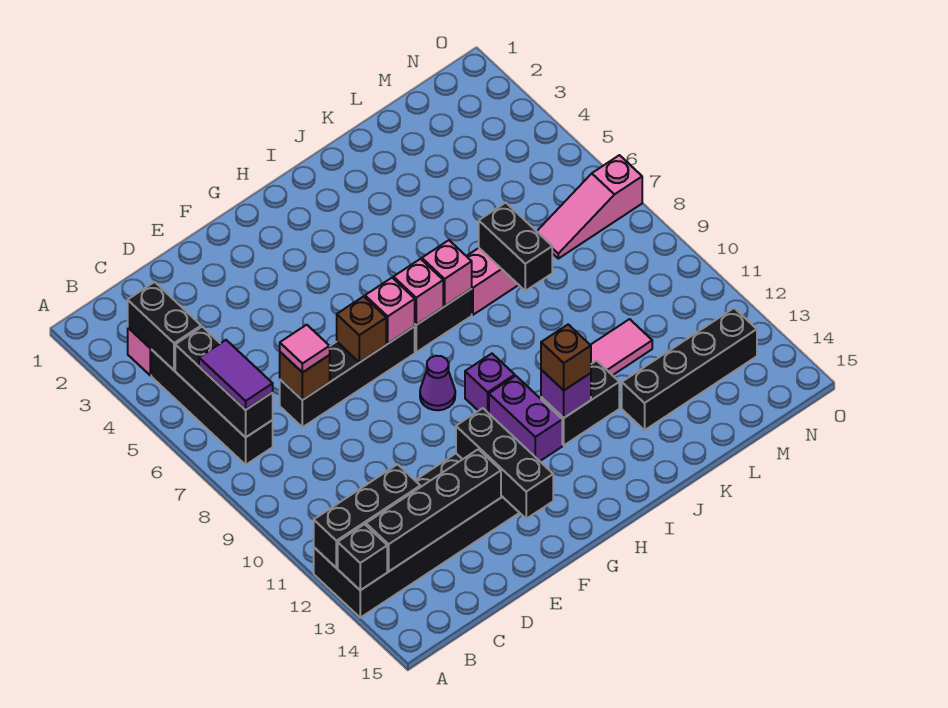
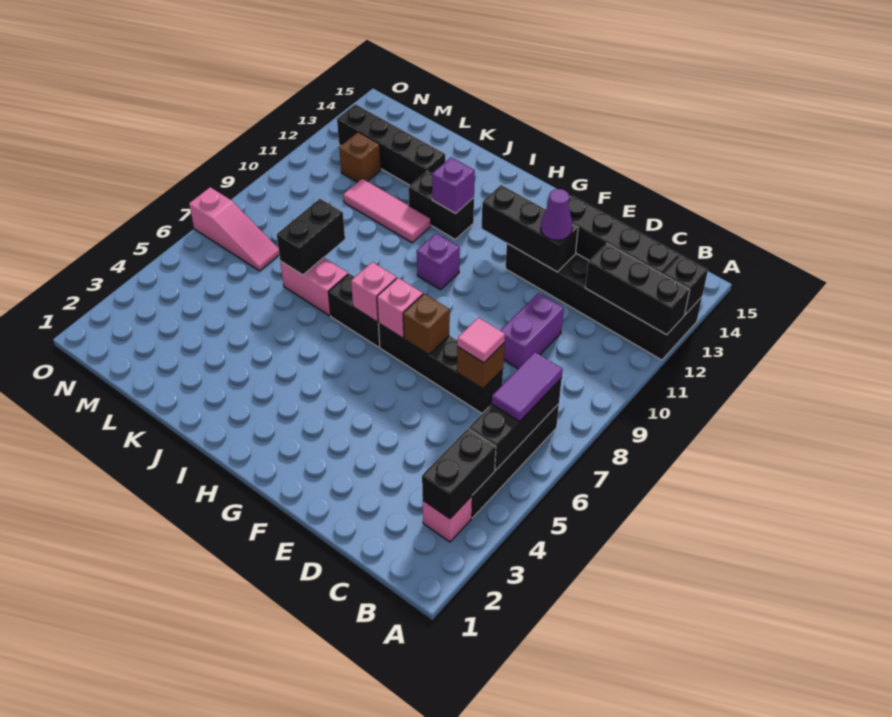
black 1x3 brick [456,408,553,519] -> black 1x3 brick turned to [482,185,578,272]
purple 1x1 cone [420,356,455,410] -> purple 1x1 cone moved to [541,189,572,240]
purple 1x2 brick [489,376,562,461] -> purple 1x2 brick moved to [500,293,564,369]
pink 1x1 brick [422,240,472,306] -> none
brown 1x1 brick [541,325,591,390] -> brown 1x1 brick moved to [339,132,381,182]

